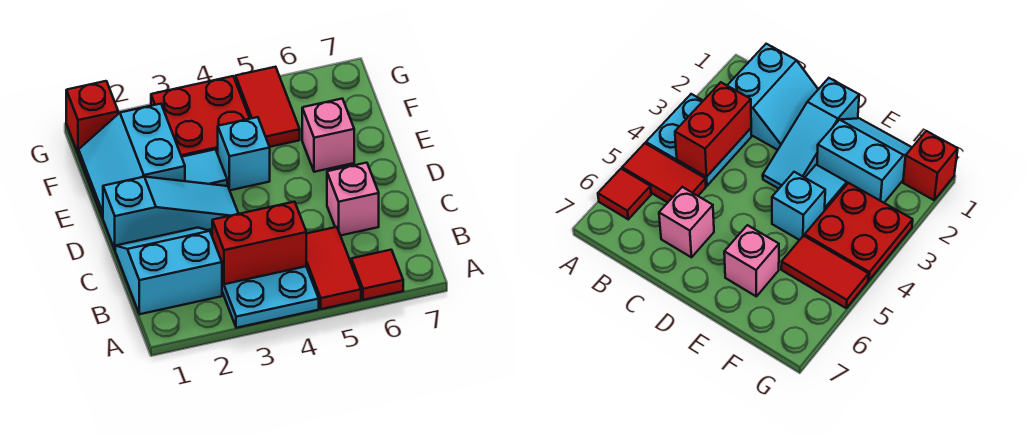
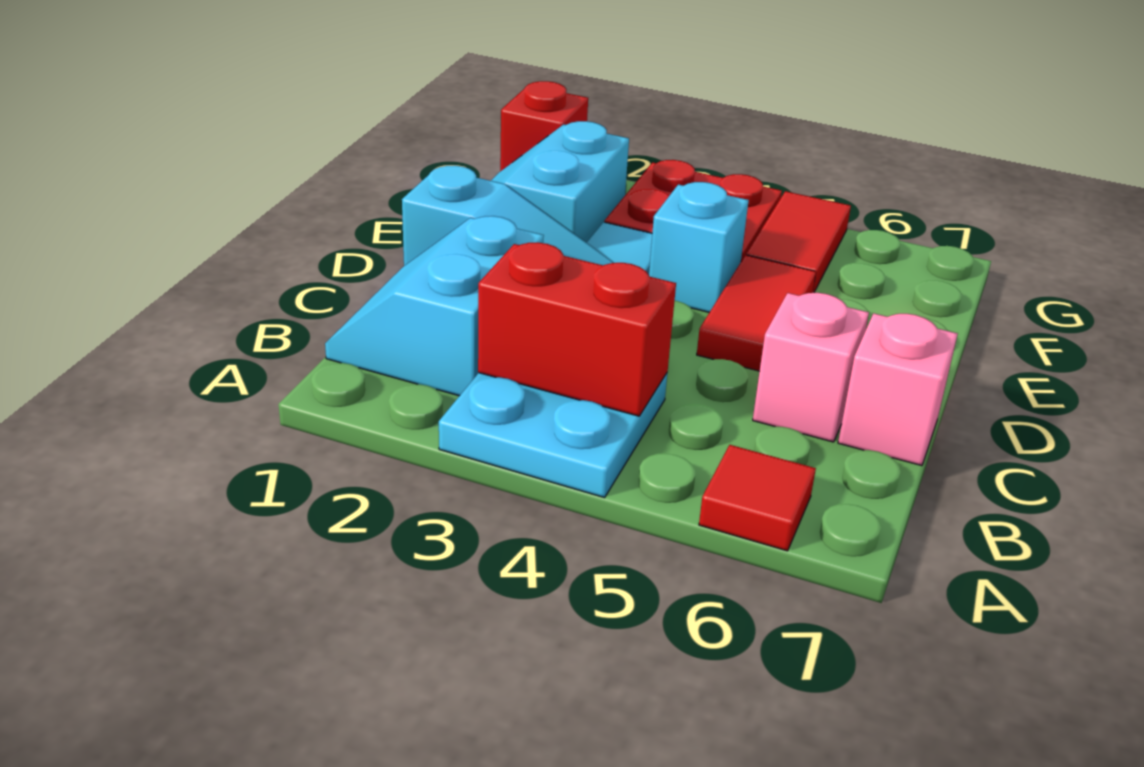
red 1x2 tile [306,227,361,309] -> red 1x2 tile moved to [697,255,816,371]
cyan 2x2 slope [115,228,222,314] -> cyan 2x2 slope turned to [325,216,544,396]
pink 1x1 brick [302,99,354,172] -> pink 1x1 brick moved to [838,313,958,466]

